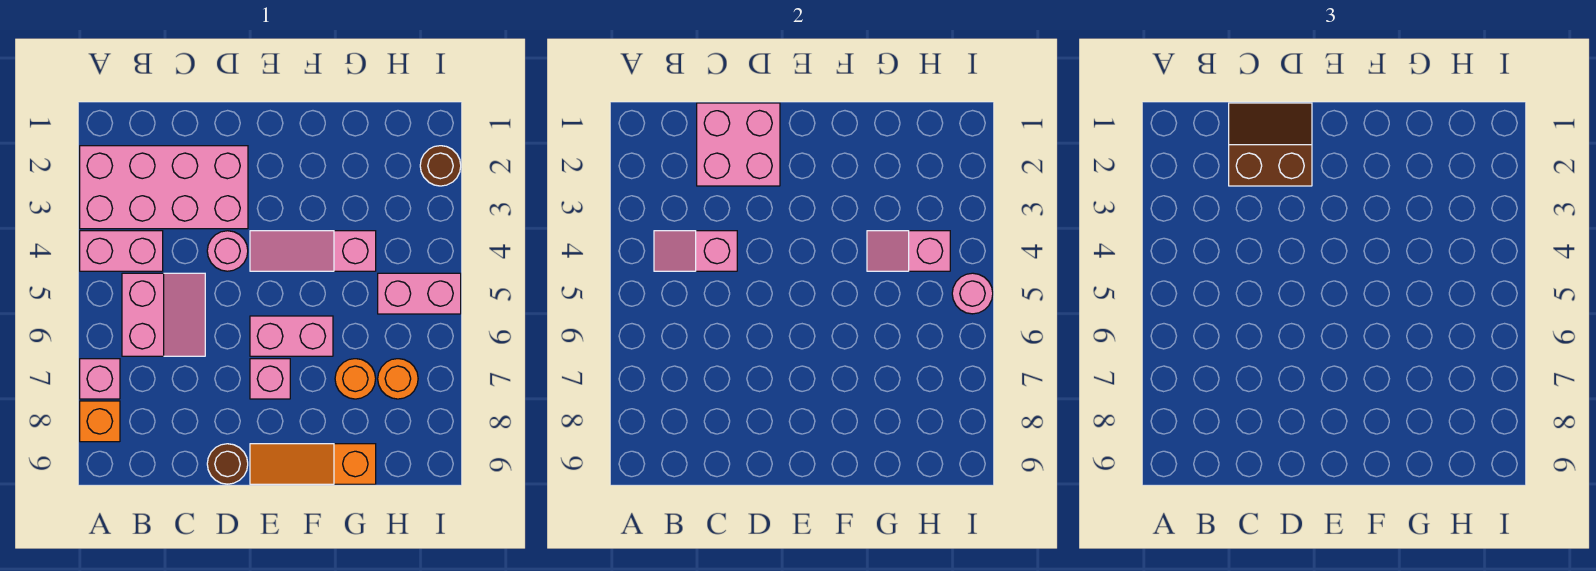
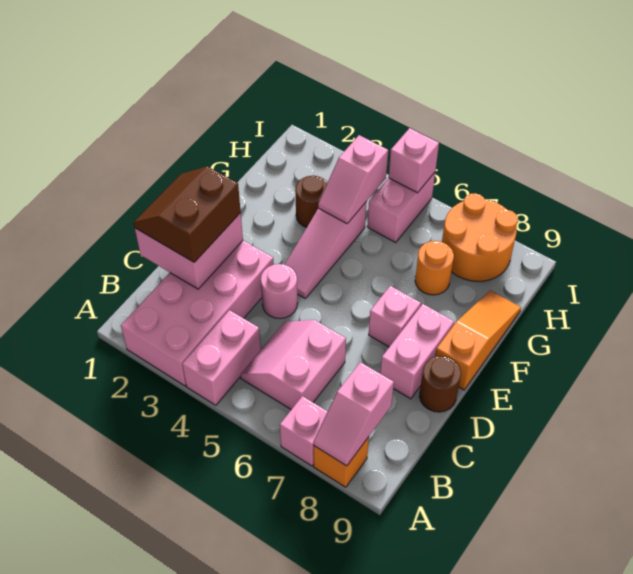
pink 1x2 slope [654,231,737,271] -> pink 1x2 slope moved to [314,362,394,466]
pink 2x2 slope [122,273,205,356] -> pink 2x2 slope turned to [240,320,346,410]
pink 1x2 brick [250,316,333,356] -> pink 1x2 brick moved to [380,304,454,399]
orange 1x3 slope [250,444,376,484] -> orange 1x3 slope turned to [435,290,521,390]
orange 1x1 round brick [378,359,418,399] -> orange 2x2 round brick [442,193,518,281]
brown 1x1 round brick [420,146,461,186] -> brown 1x1 round brick moved to [295,176,327,227]
pink 1x1 round brick [952,273,993,314] -> pink 1x1 brick [389,128,439,193]

